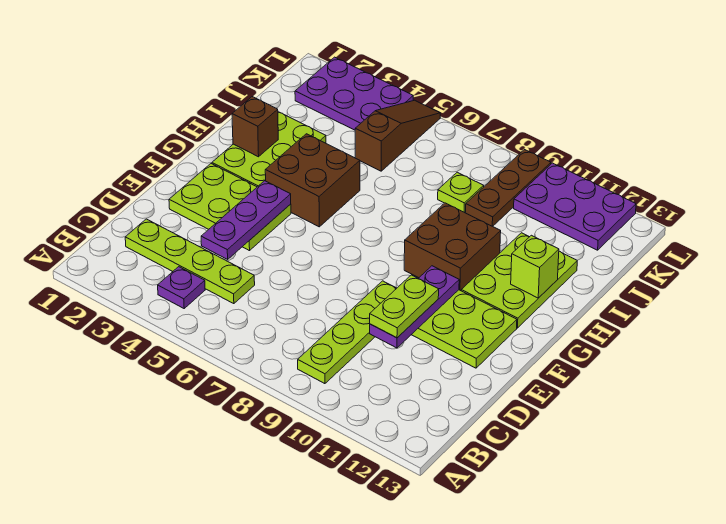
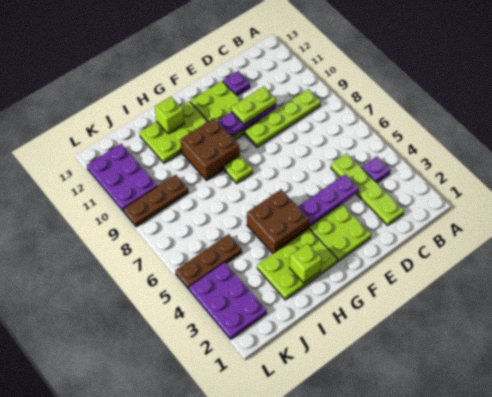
none -> purple 1x1 plate [223,71,250,96]
brown 1x1 brick [232,97,278,157] -> lime 1x1 brick [289,243,322,283]
brown 1x3 slope [355,100,440,171] -> brown 1x3 plate [175,234,242,289]
lime 1x1 plate [438,172,484,212] -> lime 1x1 plate moved to [224,156,253,183]

